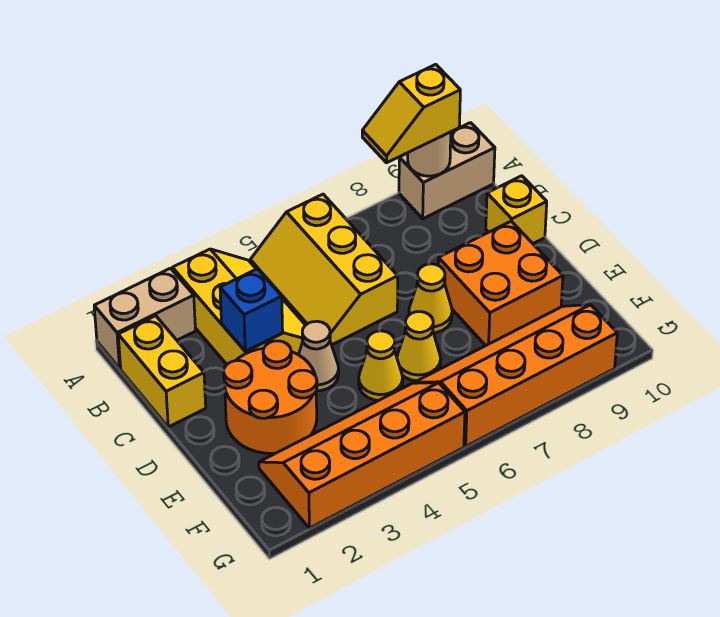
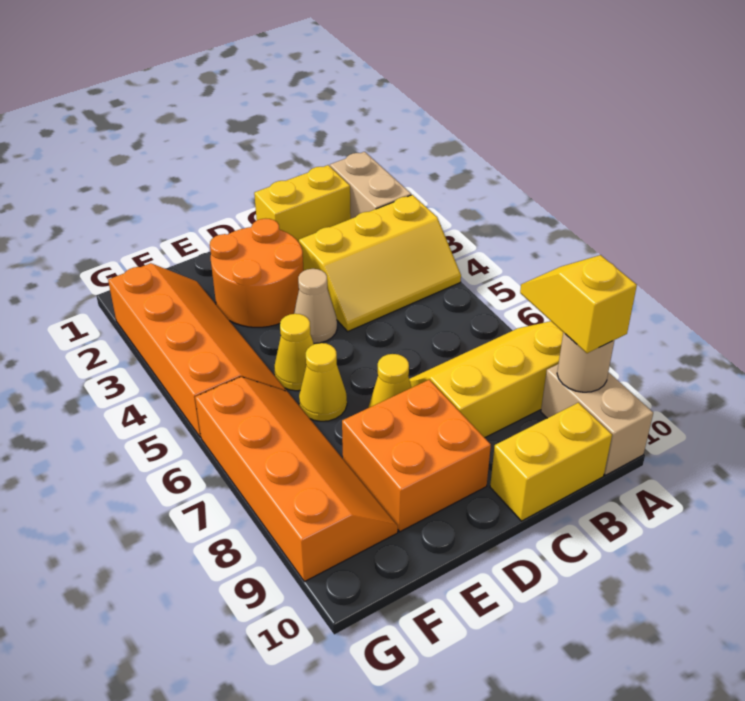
yellow 2x3 slope [250,194,398,345] -> yellow 2x3 slope moved to [409,321,563,438]
blue 1x1 brick [220,269,283,351] -> none
yellow 1x1 brick [486,176,547,243] -> yellow 1x2 brick [490,403,612,521]

